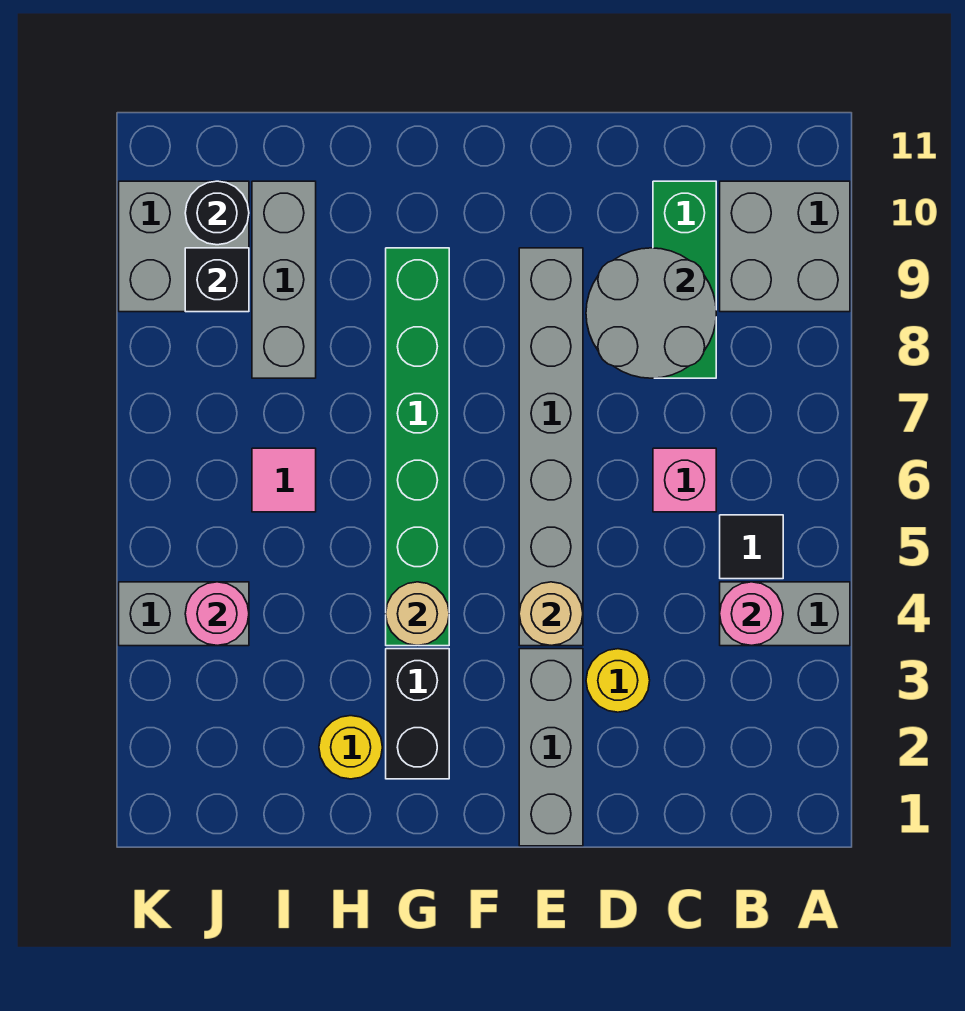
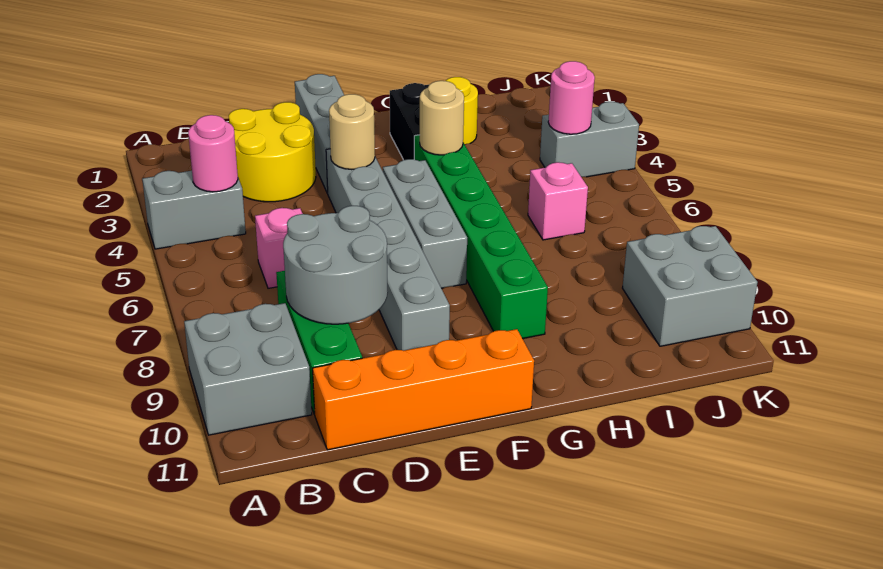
black 1x1 tile [720,515,783,579] -> none
none -> orange 1x4 brick [313,329,534,450]
yellow 1x1 round brick [586,649,650,712] -> yellow 2x2 round brick [229,102,316,202]
pink 1x1 tile [252,448,316,512] -> pink 1x1 brick [528,162,588,240]
grey 1x3 brick [252,181,316,378] -> grey 1x3 brick moved to [383,159,467,288]
black 1x1 brick [185,248,249,312] -> none
black 1x1 round brick [185,181,249,245] -> none

